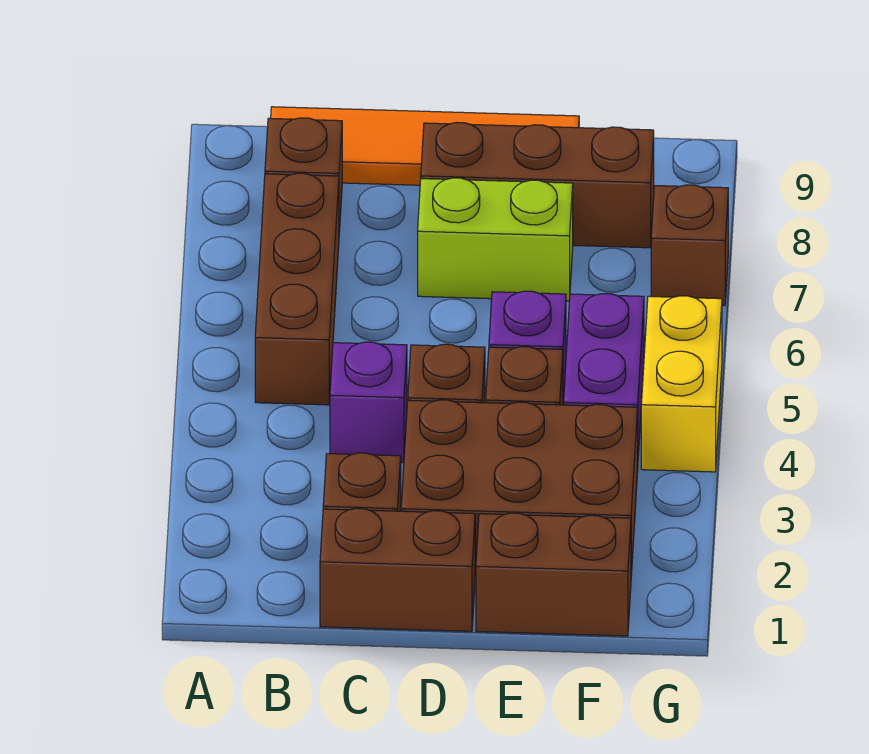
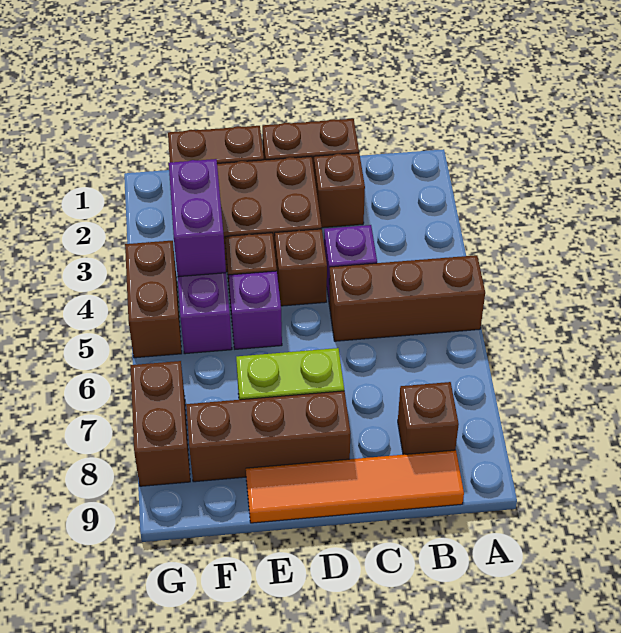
brown 1x3 brick [255,173,339,405] -> brown 1x3 brick turned to [329,255,485,341]
none -> purple 1x2 brick [169,159,226,277]
yellow 1x2 brick [641,296,722,472] -> brown 1x2 brick [125,241,182,358]
brown 1x1 brick [651,185,728,306] -> brown 1x2 brick [130,361,190,486]

